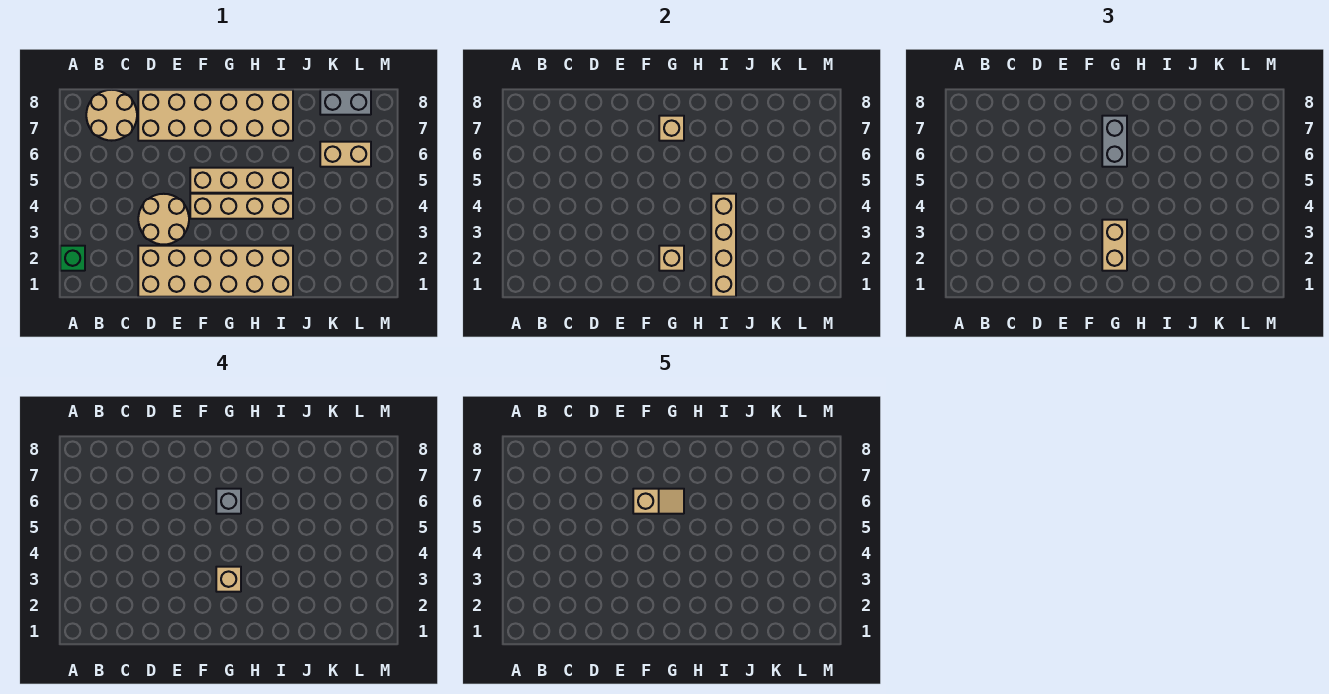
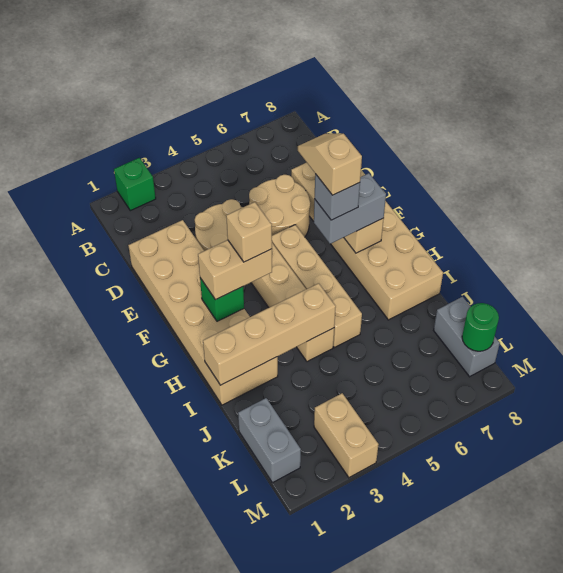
tan 2x2 round brick [86,90,137,141] -> tan 2x2 round brick moved to [249,175,310,237]
tan 1x2 slope [633,489,684,514] -> tan 1x2 slope turned to [298,134,362,195]
tan 1x1 brick [659,246,684,271] -> green 1x1 brick [200,278,244,321]
none -> grey 1x2 brick [238,398,301,483]
tan 1x2 brick [320,142,371,167] -> tan 1x2 brick moved to [314,393,379,477]
none -> green 1x1 round brick [462,303,499,351]

